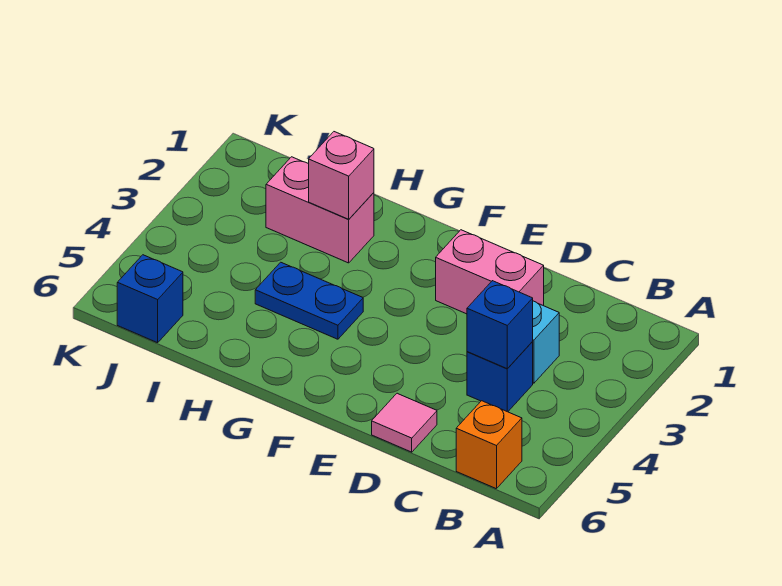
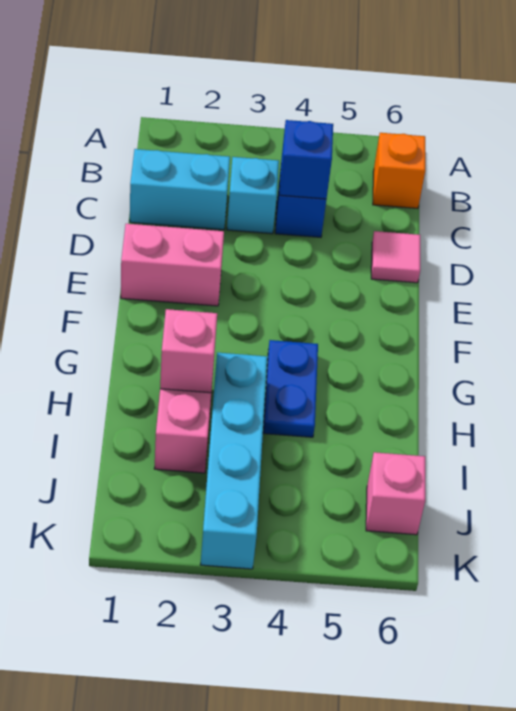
none -> cyan 1x2 brick [130,149,230,230]
pink 1x2 brick [436,230,544,314] -> pink 1x2 brick turned to [121,224,224,306]
none -> cyan 1x4 brick [200,353,267,569]
blue 1x1 brick [117,255,183,343] -> pink 1x1 brick [366,452,425,535]

